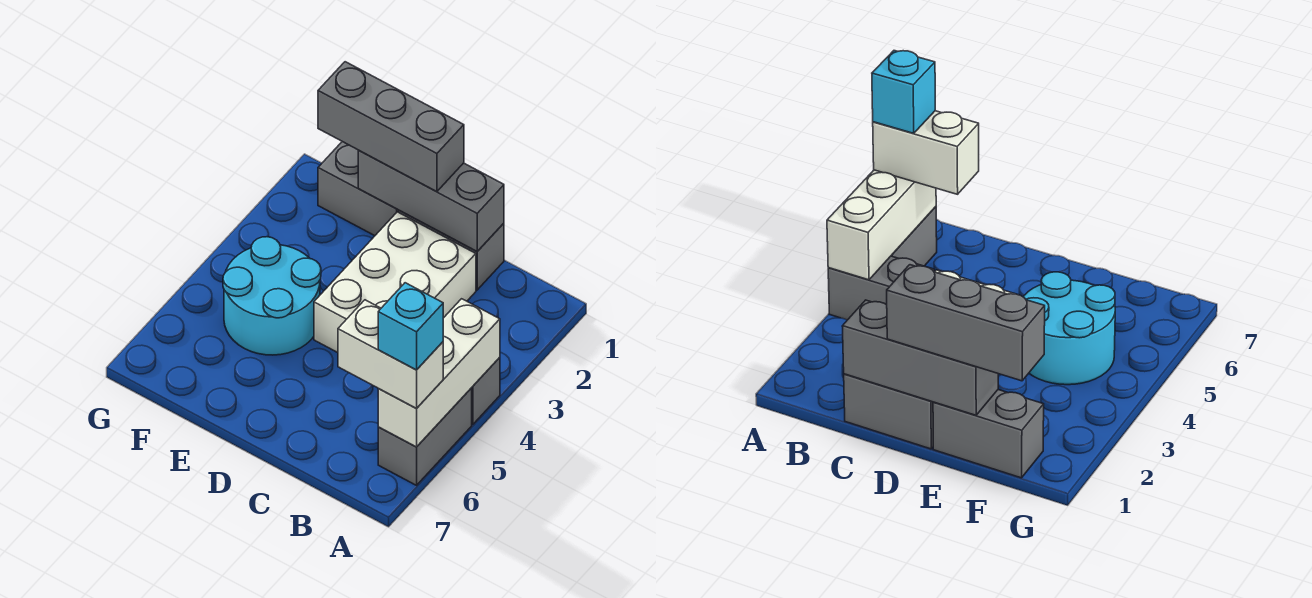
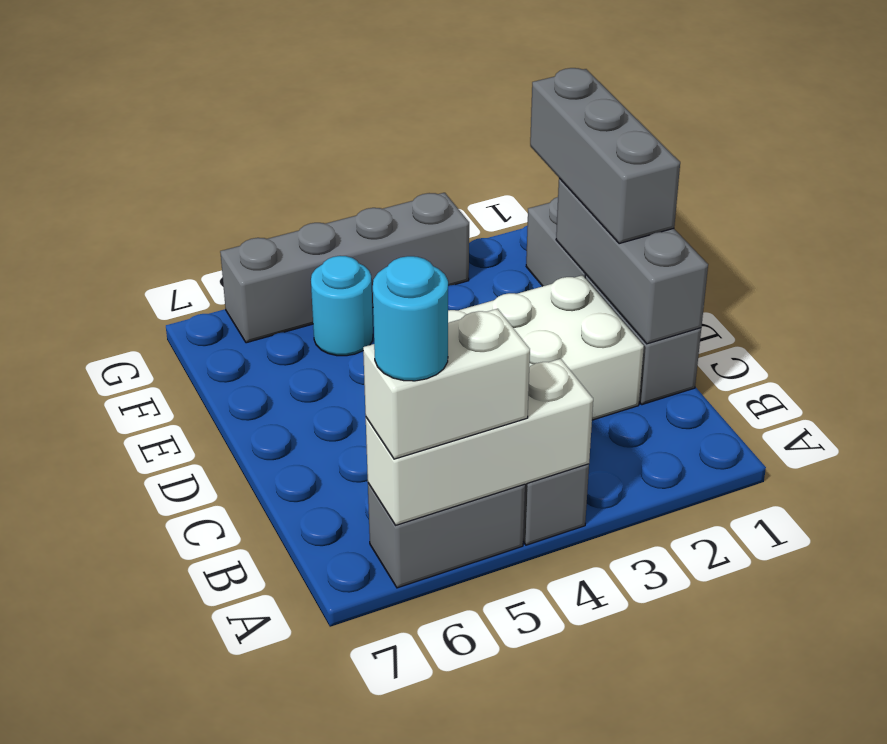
white 1x2 brick [338,300,443,409] -> white 1x2 brick turned to [363,309,530,459]
cyan 1x1 brick [378,283,443,370] -> cyan 1x1 round brick [373,256,448,381]
cyan 2x2 round brick [223,237,321,355] -> cyan 1x1 round brick [311,256,373,356]
none -> grey 1x4 brick [220,193,469,343]

